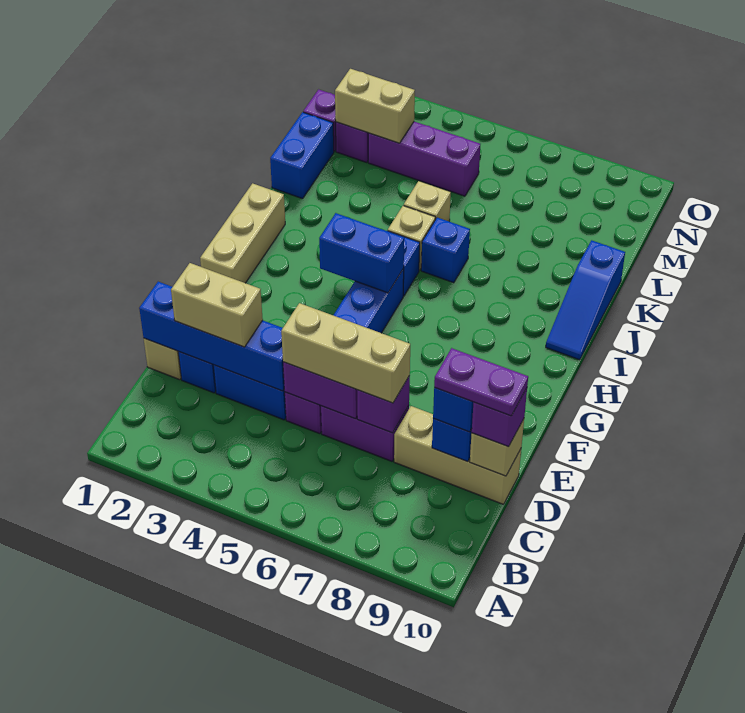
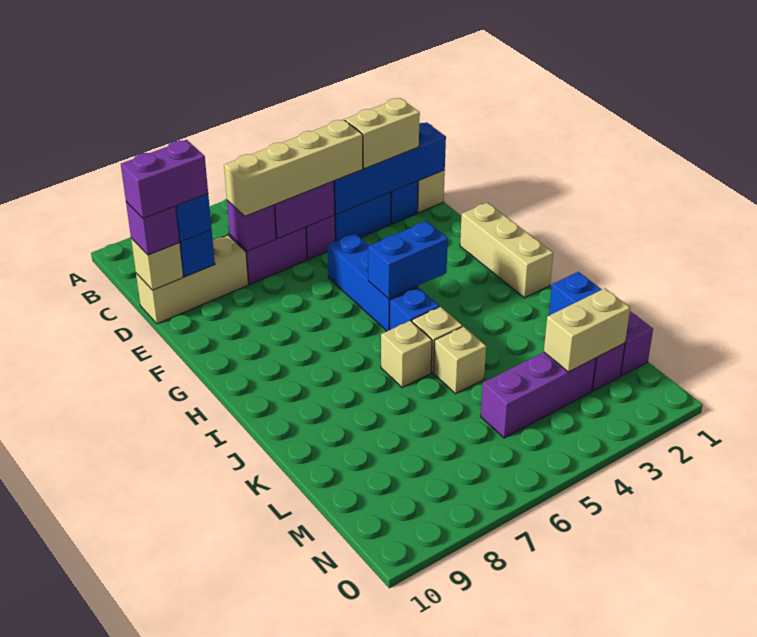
tan 1x3 brick [281,303,410,403] -> tan 1x4 brick [224,119,363,216]
purple 1x2 plate [434,348,528,416] -> purple 1x2 brick [121,140,208,219]
blue 1x3 slope [546,240,625,360] -> none
blue 1x1 brick [421,218,470,283] -> tan 1x1 brick [381,321,432,388]

